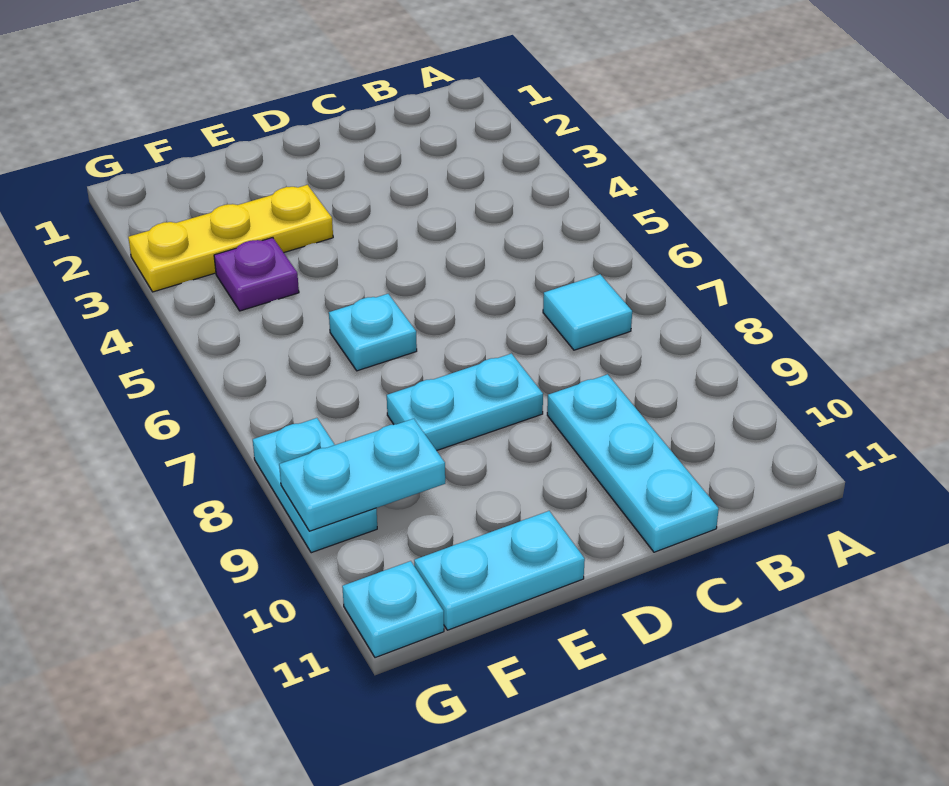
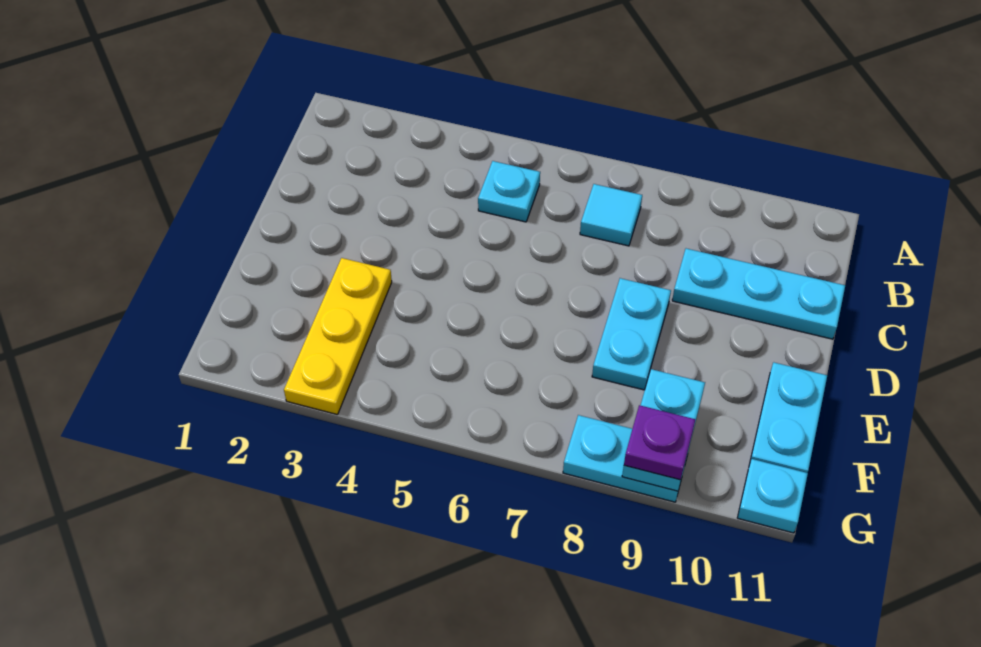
cyan 1x1 plate [329,294,417,371] -> cyan 1x1 plate moved to [478,161,540,222]
purple 1x1 plate [214,238,299,311] -> purple 1x1 plate moved to [624,405,695,480]

